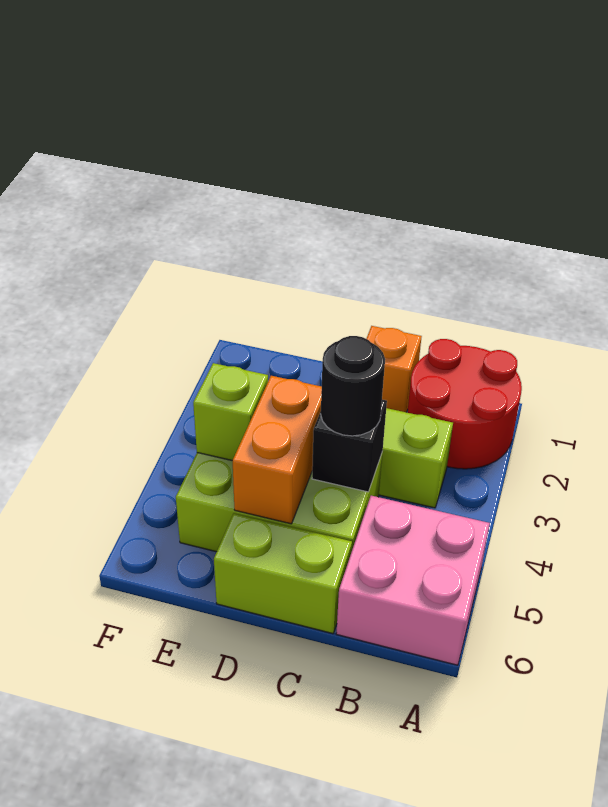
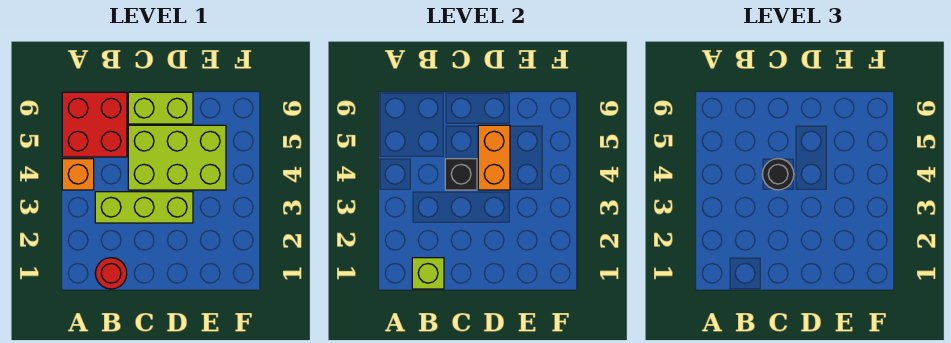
red 2x2 round brick [407,339,522,469] -> red 1x1 round brick [95,258,127,289]
pink 2x2 brick [336,496,490,665] -> red 2x2 brick [62,92,127,157]
orange 1x1 brick [366,326,422,412] -> orange 1x1 brick moved to [62,159,94,190]
lime 1x1 brick [193,363,268,460] -> lime 1x1 brick moved to [412,258,444,289]

